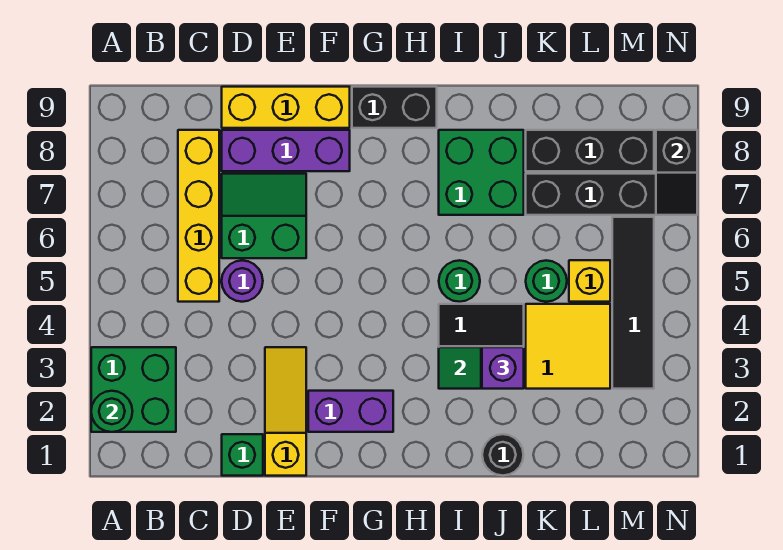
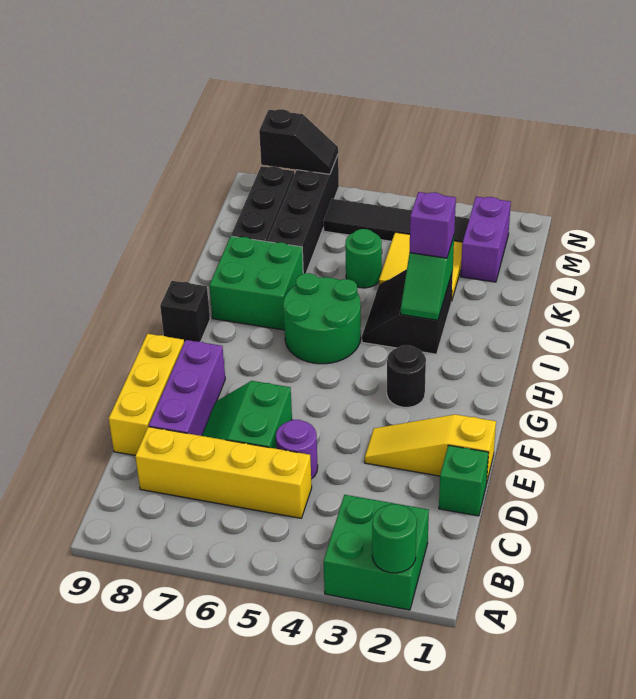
purple 1x2 brick [308,391,393,432] -> purple 1x2 brick moved to [461,197,511,282]
black 1x2 brick [352,87,437,128] -> black 1x1 brick [160,281,210,342]
green 1x1 round brick [439,260,480,302] -> green 2x2 round brick [283,273,361,364]
black 1x1 round brick [482,434,523,476] -> black 1x1 round brick moved to [387,345,426,407]
yellow 1x1 brick [569,260,610,302] -> none

